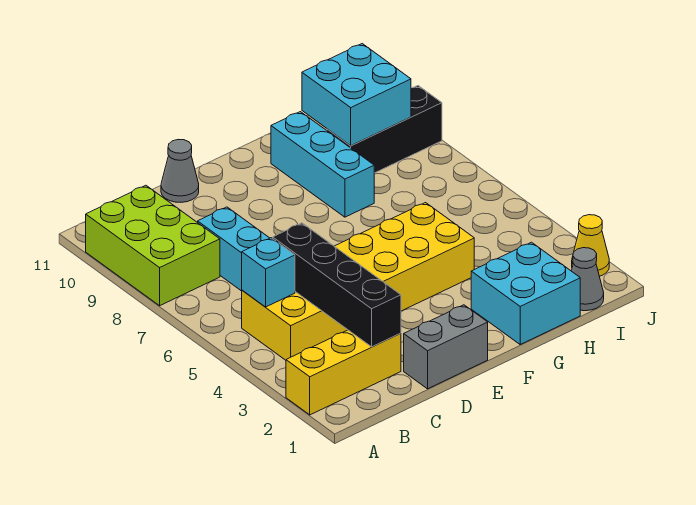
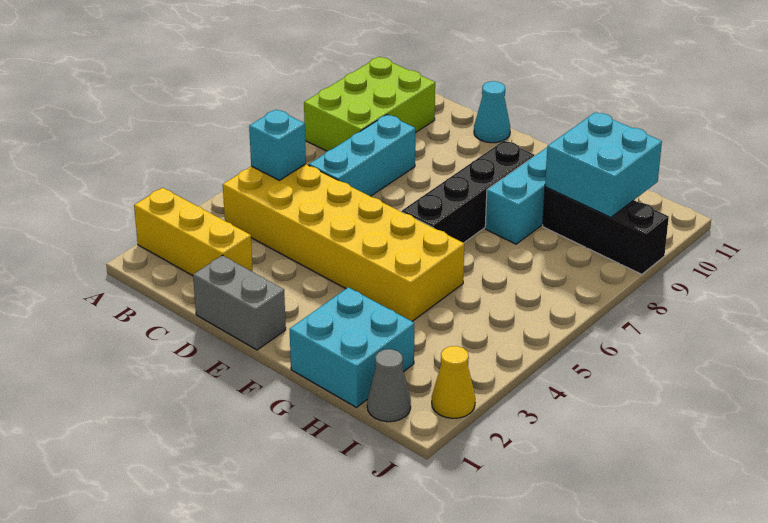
black 1x4 brick [273,223,401,347] -> black 1x4 brick moved to [402,141,534,243]
grey 1x1 cone [161,139,199,202] -> cyan 1x1 cone [474,81,510,143]

